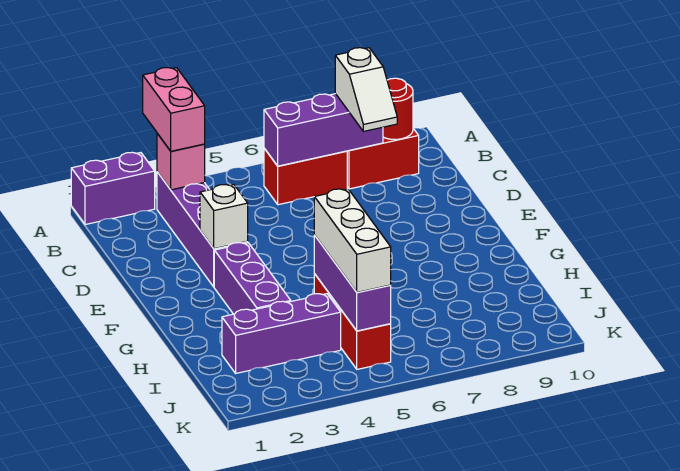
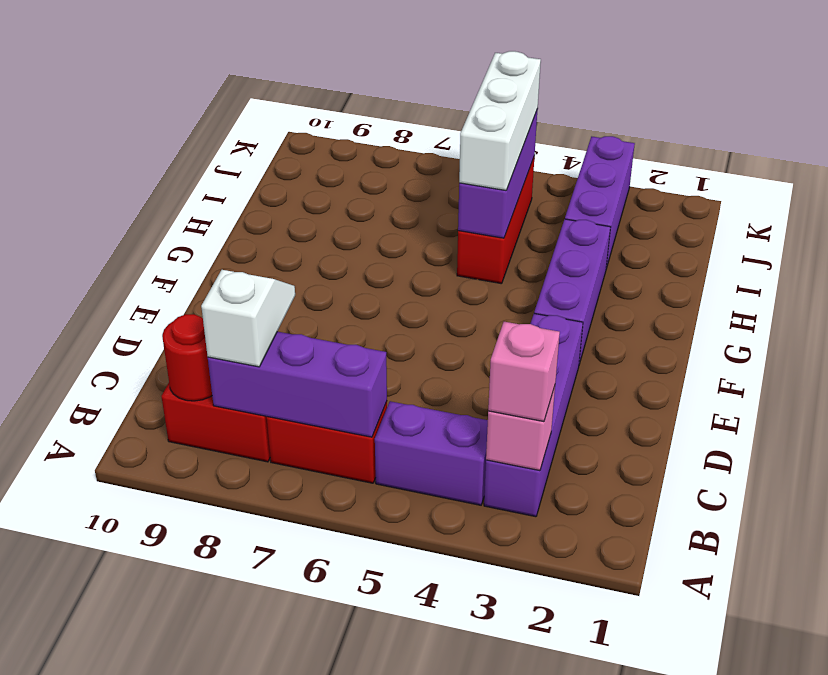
purple 1x2 brick [71,152,155,225] -> purple 1x2 brick moved to [375,401,488,505]
pink 1x2 brick [143,68,205,151] -> pink 1x1 brick [488,322,560,422]
white 1x1 brick [200,185,248,249] -> none
purple 1x3 brick [222,294,341,373] -> purple 1x3 brick turned to [565,136,635,269]

